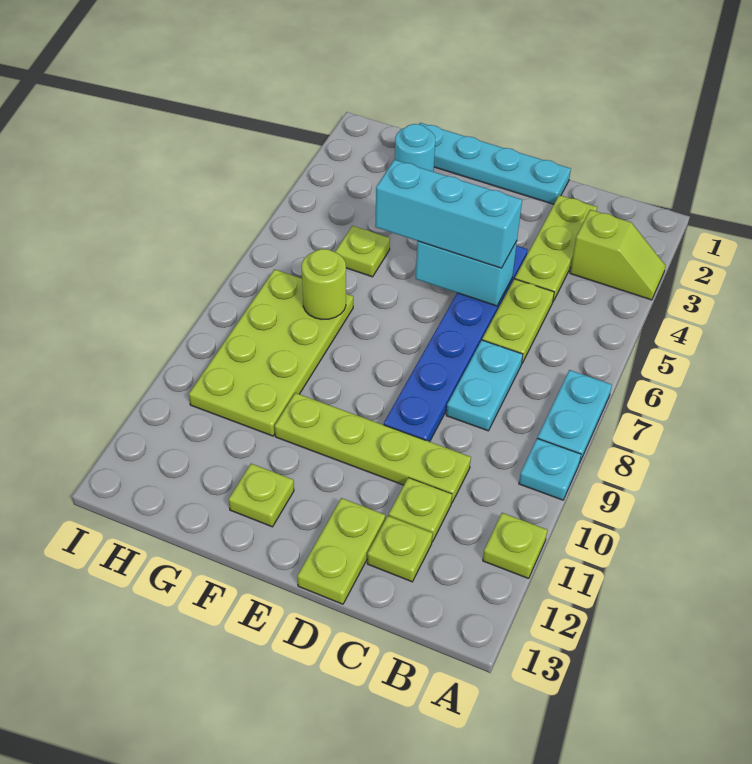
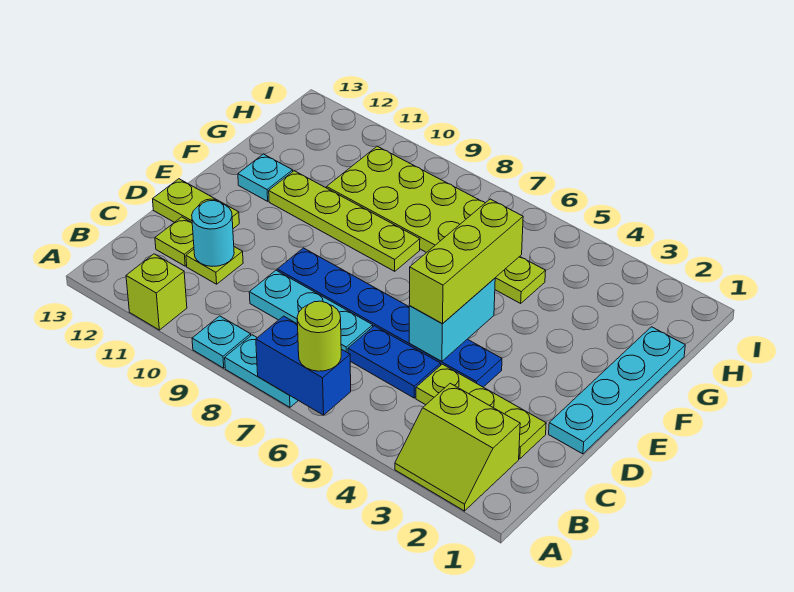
lime 1x2 slope [570,210,666,300] -> lime 2x2 slope [395,383,520,511]
none -> blue 1x2 brick [256,316,351,415]
lime 1x1 plate [483,513,547,578] -> lime 1x1 brick [126,254,187,330]
lime 1x2 plate [482,279,554,363] -> blue 1x2 plate [348,326,441,398]
cyan 1x2 plate [446,340,523,431] -> cyan 1x3 plate [249,270,373,353]
lime 1x4 plate [275,393,471,503] -> lime 1x4 plate turned to [269,171,420,271]
cyan 1x3 brick [375,160,522,268] -> lime 1x3 brick [409,199,523,323]
lime 1x1 plate [228,464,294,527] -> cyan 1x1 plate [238,154,293,201]
cyan 1x1 round brick [395,124,435,172] -> cyan 1x1 round brick moved to [192,201,234,267]
lime 1x1 round brick [302,249,346,319] -> lime 1x1 round brick moved to [297,301,341,371]

